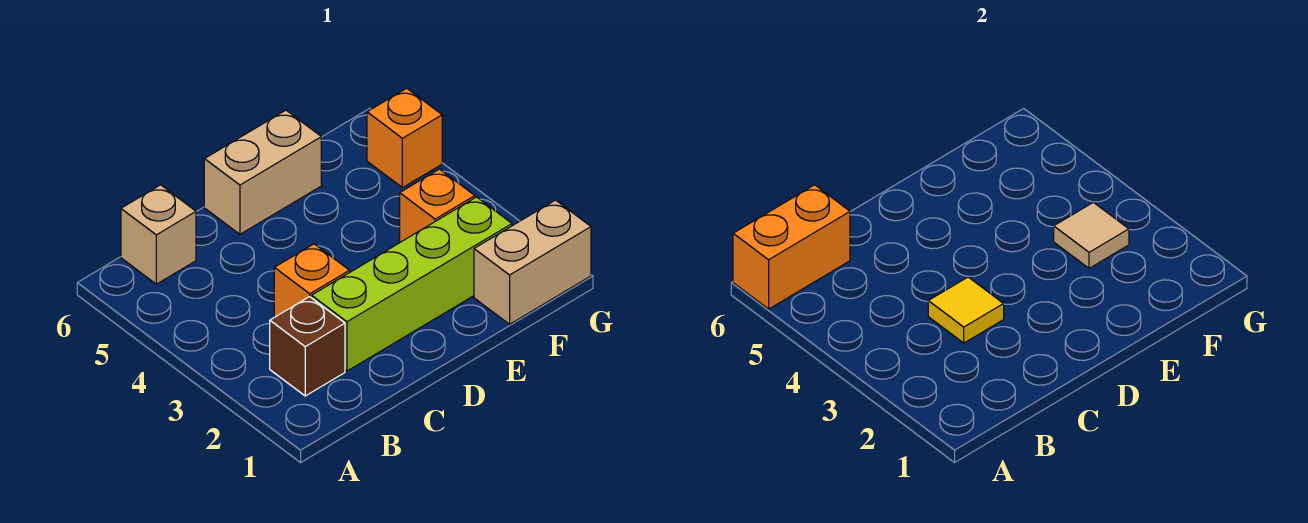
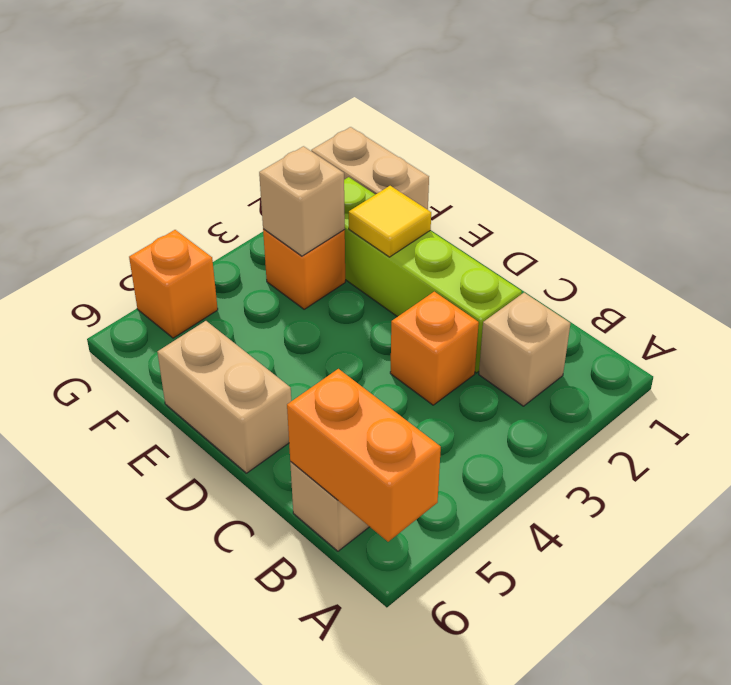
brown 1x1 brick [270,297,345,396] -> tan 1x1 brick [479,293,570,406]
yellow 1x1 tile [928,277,1004,343] -> yellow 1x1 tile moved to [349,186,431,257]
tan 1x1 tile [1054,202,1129,268] -> tan 1x1 brick [259,146,345,256]

